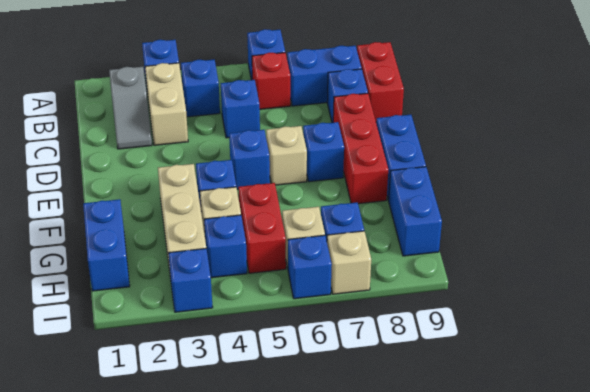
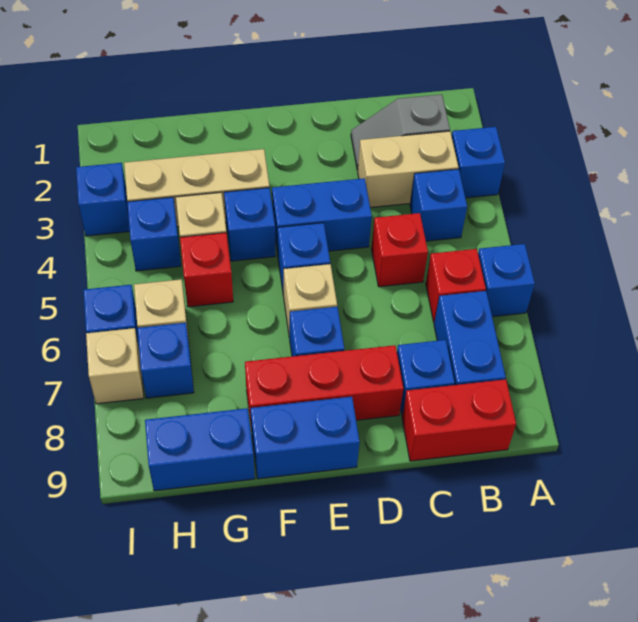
blue 1x1 brick [221,80,260,138] -> red 1x1 brick [371,213,428,287]
blue 1x2 brick [83,199,130,291] -> blue 1x2 brick moved to [272,178,372,254]
red 1x2 brick [238,183,286,273] -> red 1x1 brick [180,233,233,307]

